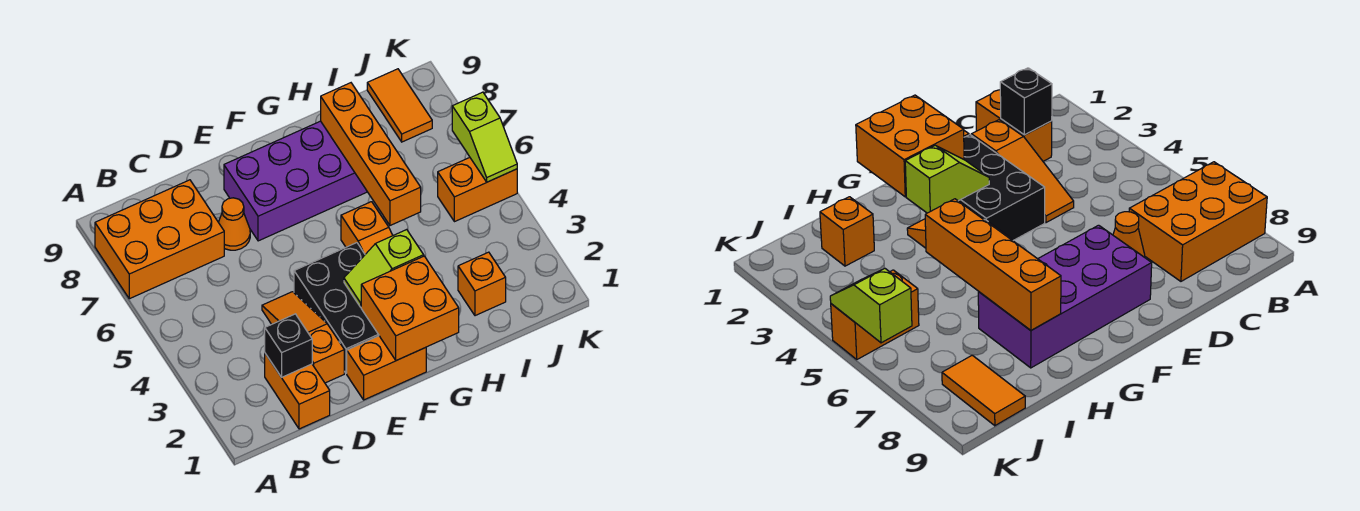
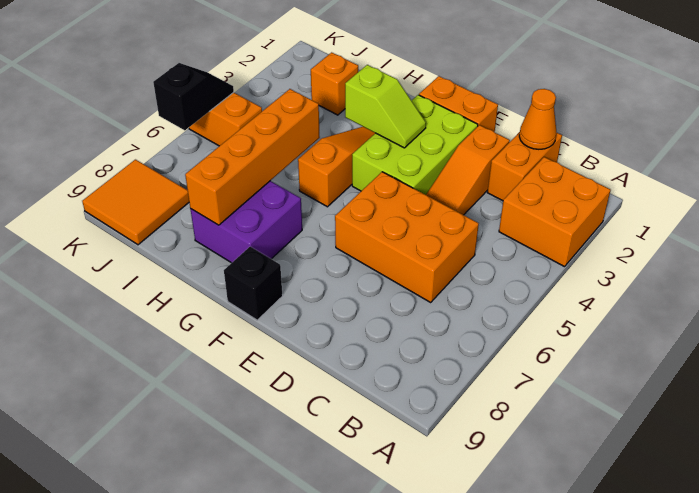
orange 2x3 brick [95,180,224,299] -> orange 2x3 brick moved to [335,172,479,302]
black 1x1 brick [265,314,312,377] -> black 1x1 brick moved to [224,247,283,320]
orange 1x1 cone [218,198,250,250] -> orange 1x1 cone moved to [519,89,556,149]
black 2x3 brick [294,243,379,373] -> lime 2x3 brick [352,95,478,195]
purple 2x4 brick [224,121,367,241] -> purple 2x2 brick [190,181,302,263]
orange 2x2 brick [361,256,459,361] -> orange 2x2 brick moved to [499,157,611,267]
orange 1x2 tile [367,69,432,142] -> orange 2x2 tile [82,160,189,245]
lime 1x2 slope [452,92,517,182] -> black 1x2 slope [153,63,234,130]

